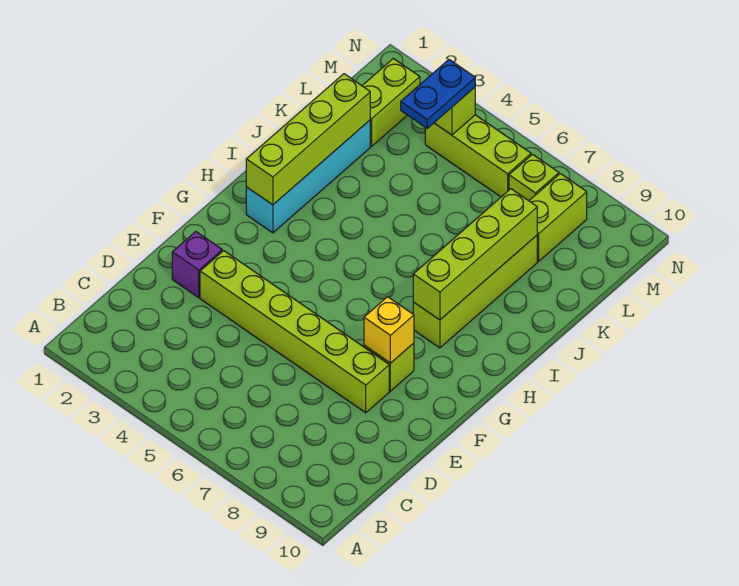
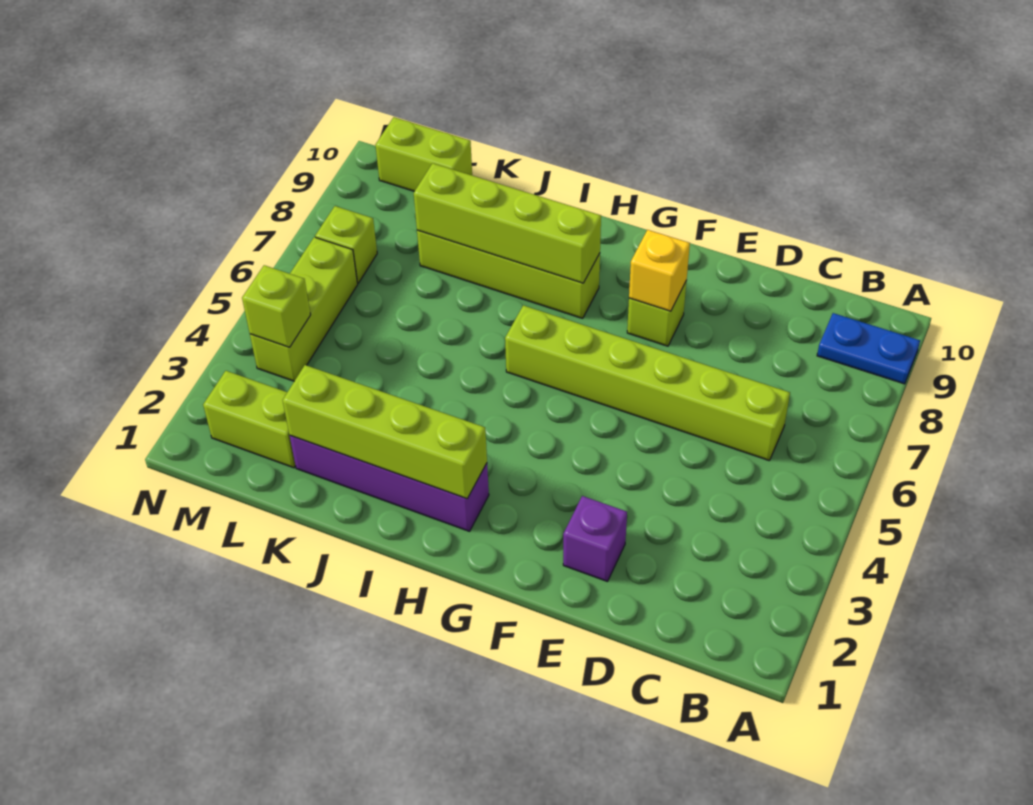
lime 1x6 brick [200,251,389,413] -> lime 1x6 brick turned to [505,305,790,461]
cyan 1x4 brick [246,120,370,233] -> purple 1x4 brick [290,436,489,531]
blue 1x2 plate [401,60,475,128] -> blue 1x2 plate moved to [817,313,920,384]
lime 1x2 brick [529,174,587,261] -> lime 1x2 brick moved to [375,117,472,191]

